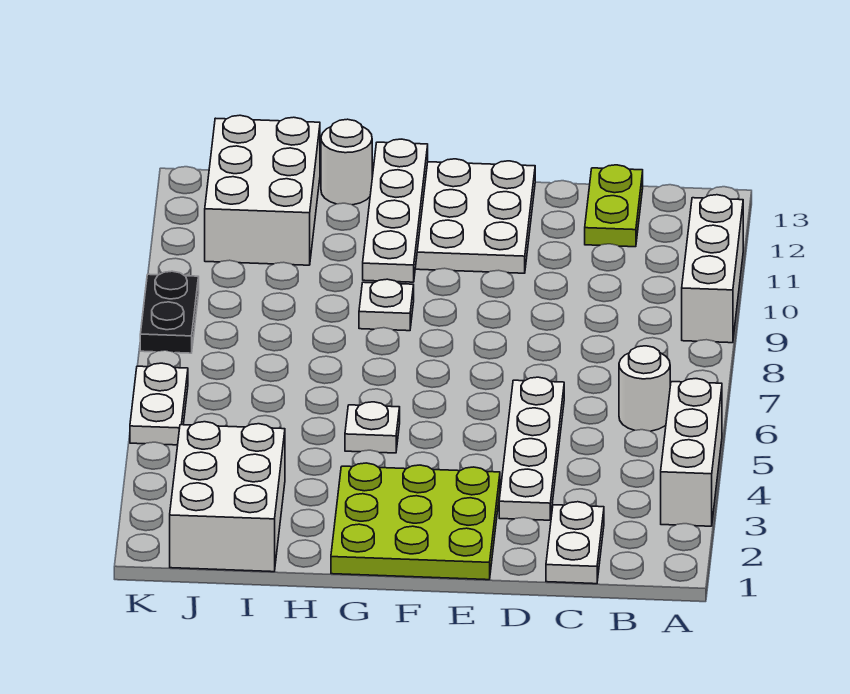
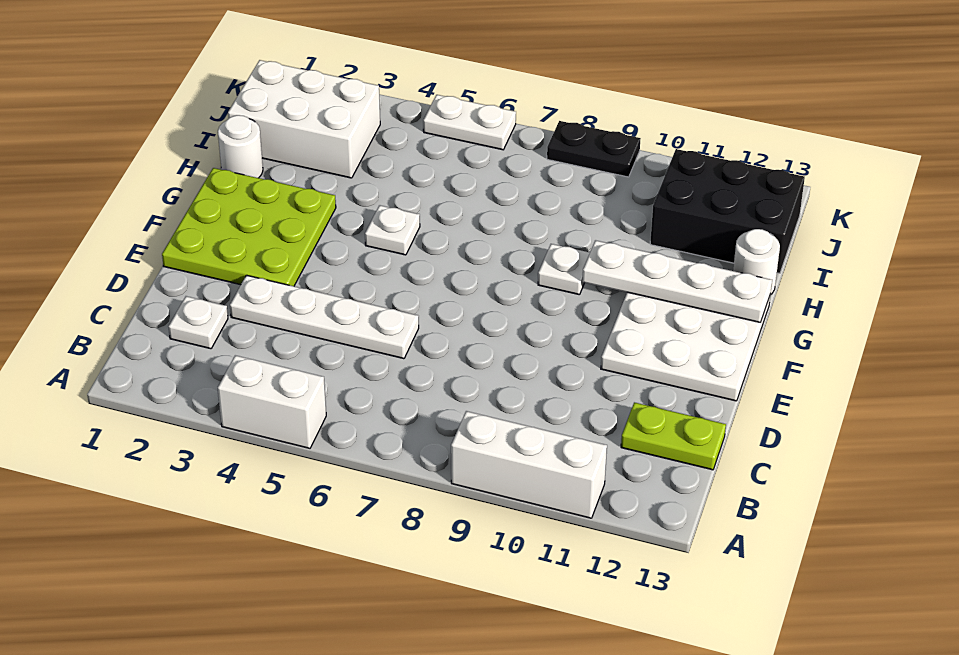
white 1x3 brick [661,379,722,526] -> white 1x2 brick [218,355,326,448]
white 1x1 round brick [619,346,670,431] -> white 1x1 round brick moved to [218,115,263,178]
white 1x2 plate [546,502,604,584] -> white 1x1 plate [168,296,228,349]
white 2x3 brick [205,115,320,265] -> black 2x3 brick [650,149,805,273]

